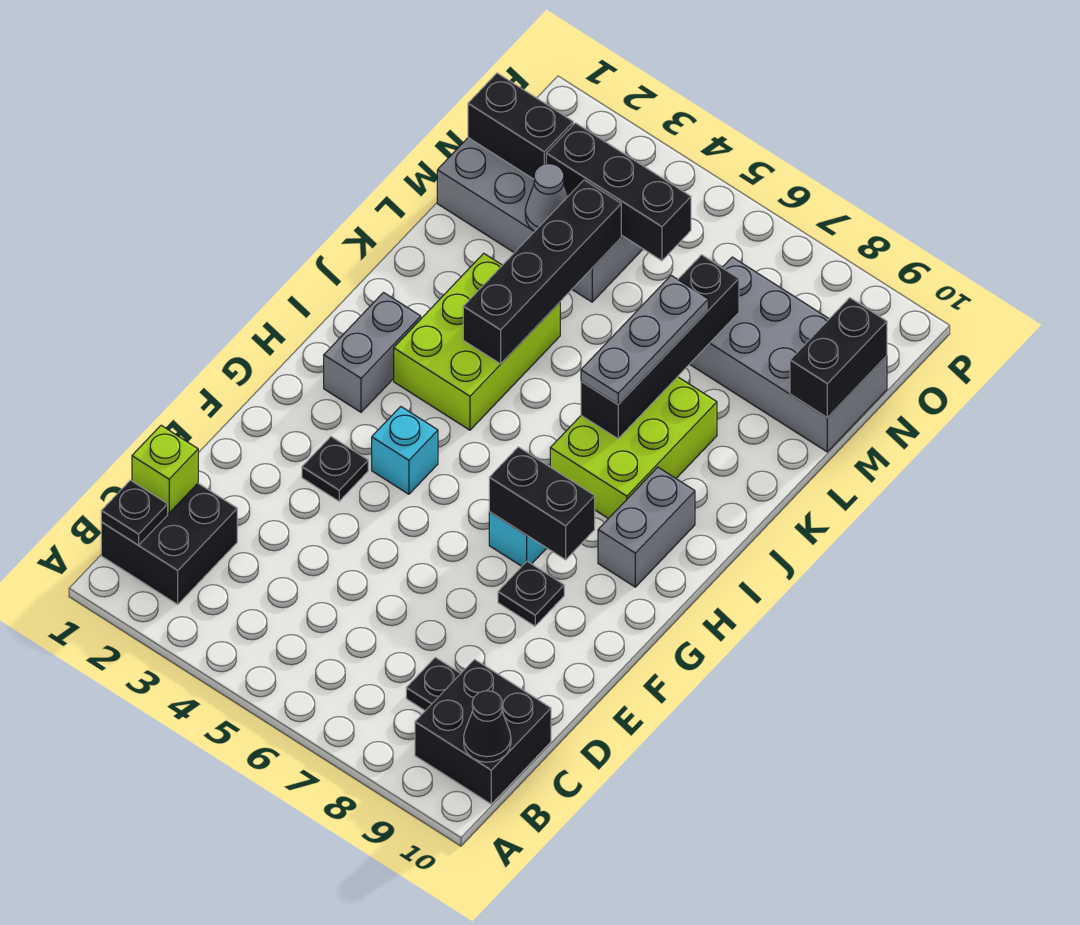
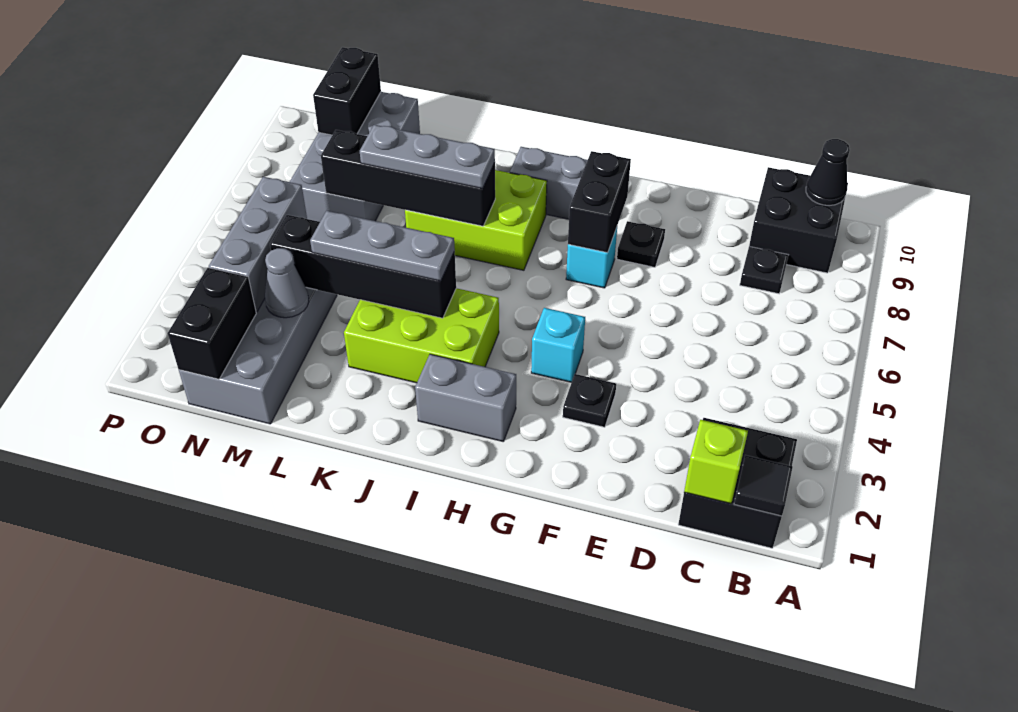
black 1x1 plate [101,480,168,545] -> black 1x1 tile [734,455,793,516]
none -> grey 1x3 plate [310,211,455,281]
black 1x2 brick [790,298,887,418] -> black 1x2 brick turned to [313,47,381,135]
black 1x3 brick [546,123,691,261] -> grey 1x3 brick [209,177,307,312]

